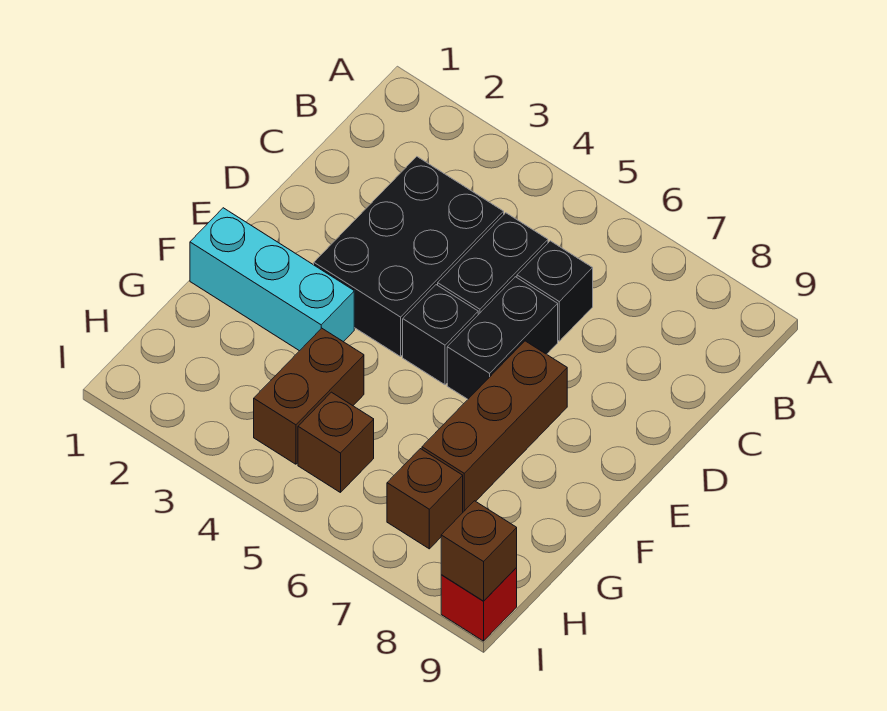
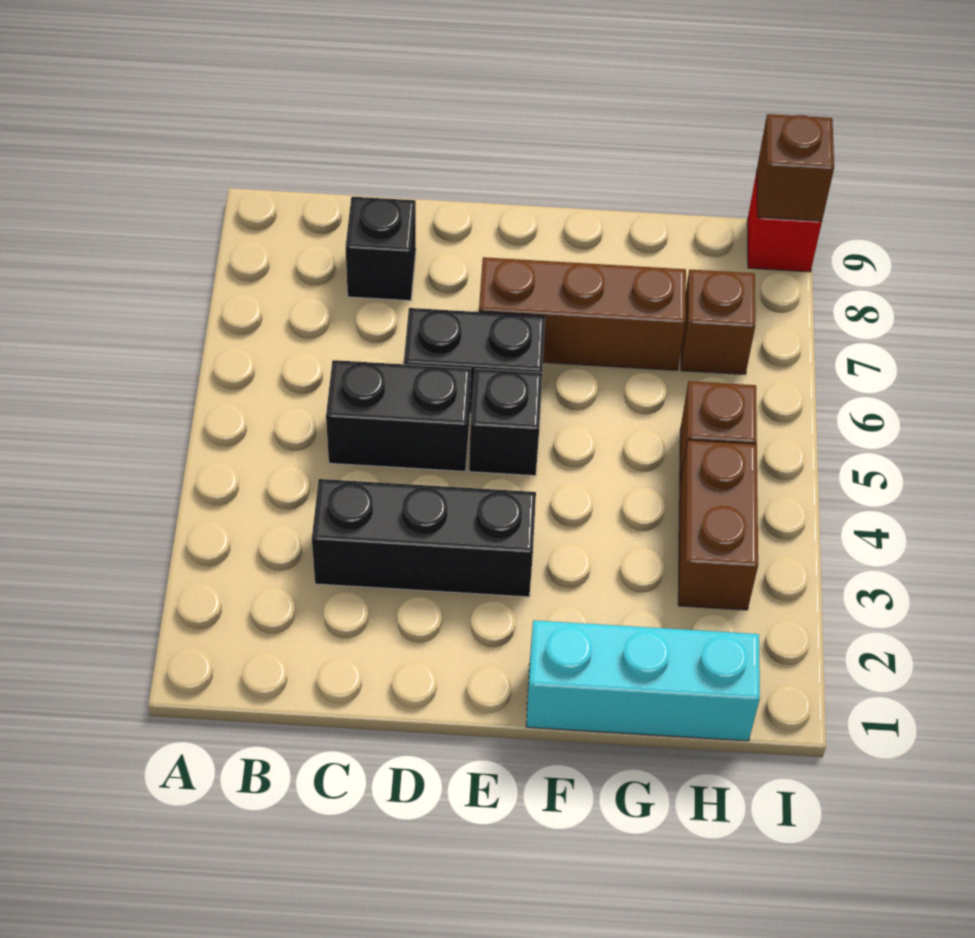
black 2x3 brick [314,157,504,357] -> black 1x3 brick [312,479,536,597]
black 1x1 brick [517,241,593,341] -> black 1x1 brick moved to [346,197,416,301]
cyan 1x3 brick [190,208,354,351] -> cyan 1x3 brick turned to [526,620,760,741]
brown 1x2 brick [254,328,364,464] -> brown 1x2 brick turned to [678,440,758,610]

